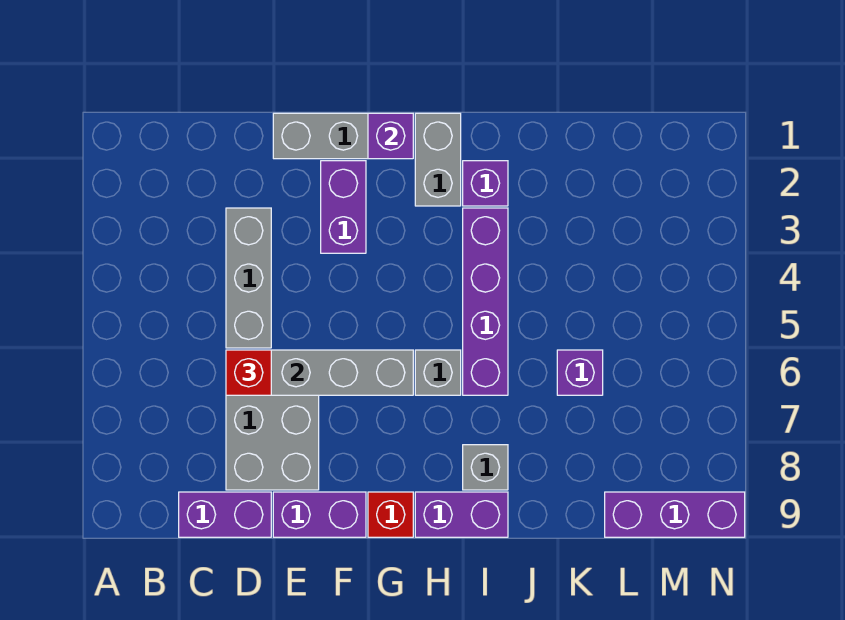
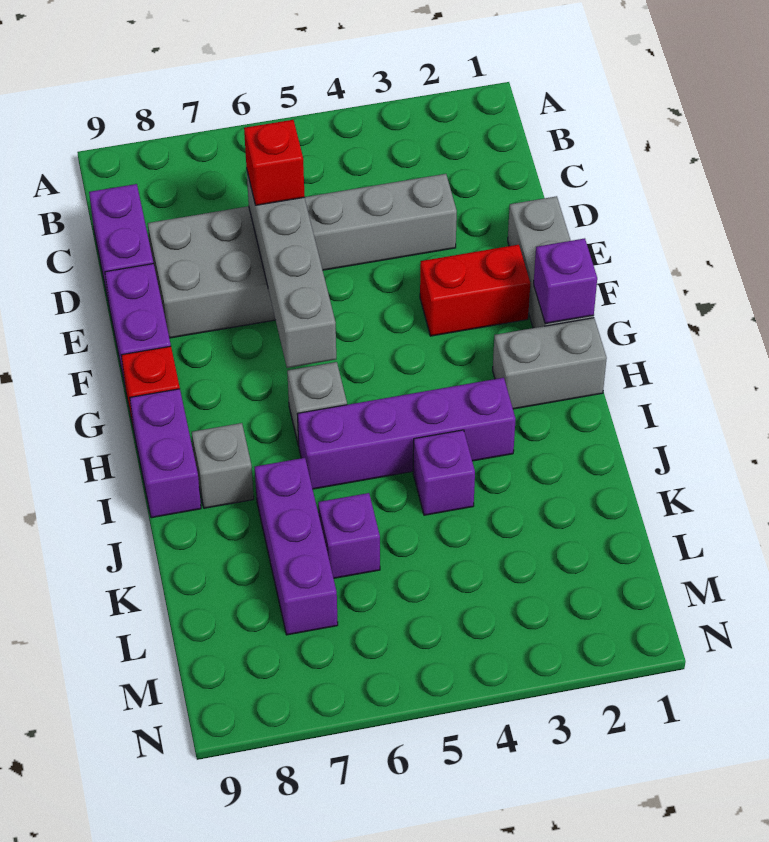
purple 1x2 brick [321,161,366,253] -> red 1x2 brick [420,245,530,336]
purple 1x1 brick [463,161,508,206] -> purple 1x1 brick moved to [413,430,475,515]
purple 1x3 brick [605,492,745,537] -> purple 1x3 brick moved to [255,458,338,635]

